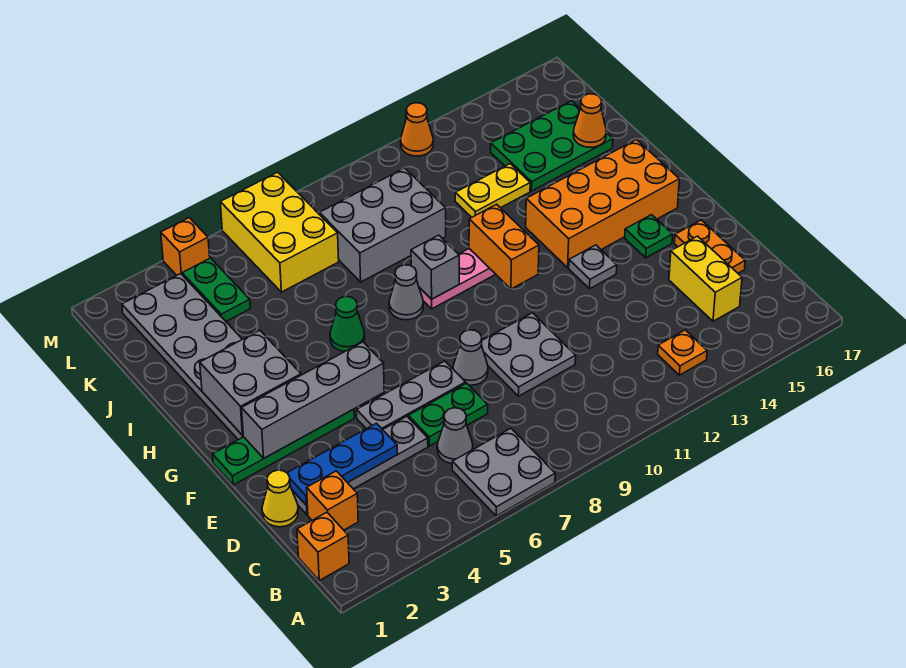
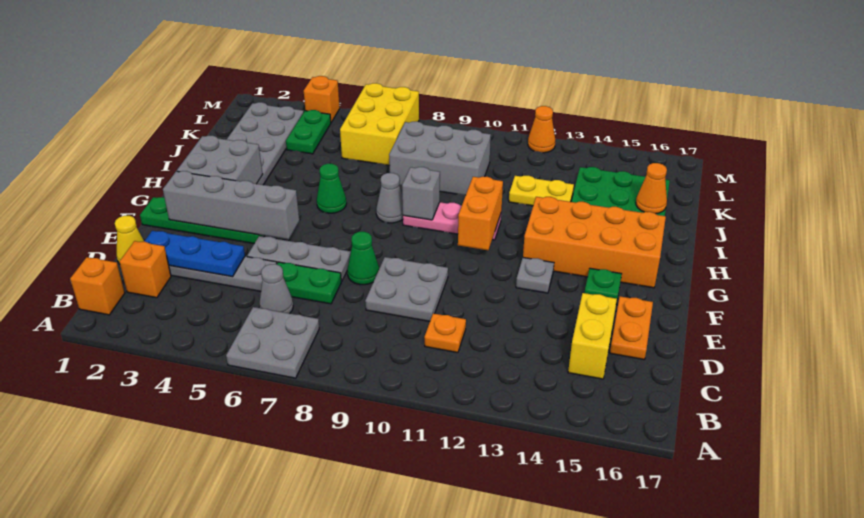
orange 1x1 plate [658,330,707,375] -> orange 1x1 plate moved to [424,313,466,353]
grey 1x1 cone [453,330,488,385] -> green 1x1 cone [347,232,379,285]

